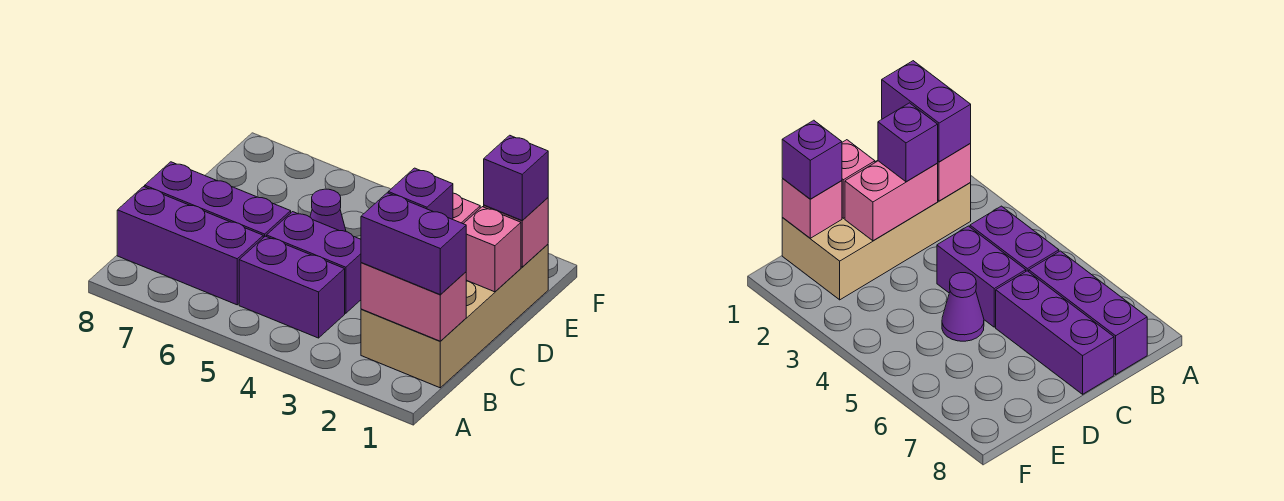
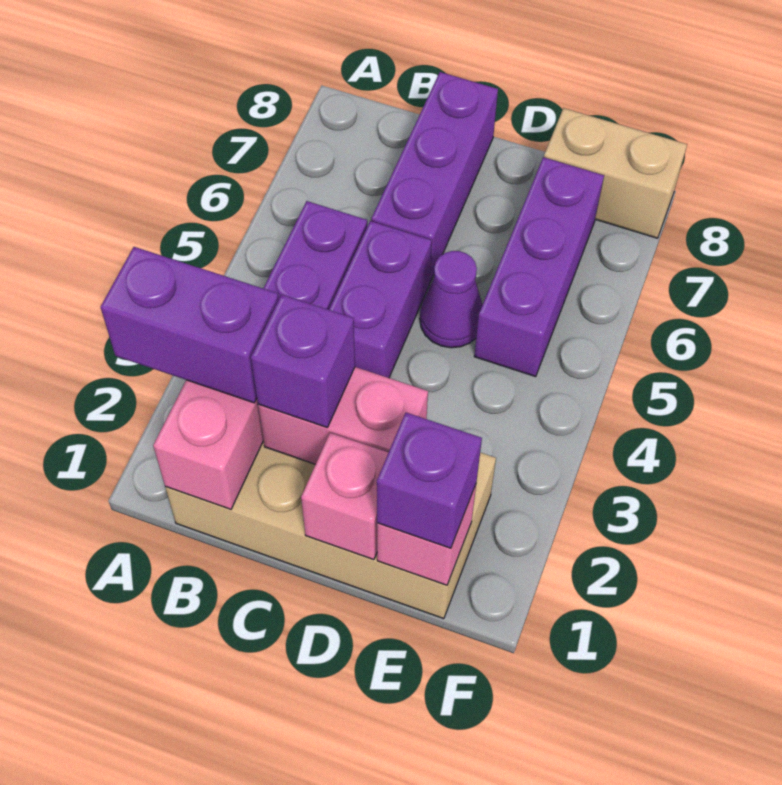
purple 1x2 brick [361,193,466,294] -> purple 1x2 brick turned to [101,247,278,403]
purple 1x3 brick [117,187,263,305] -> purple 1x3 brick moved to [474,157,604,377]
none -> tan 1x2 brick [544,108,687,238]

